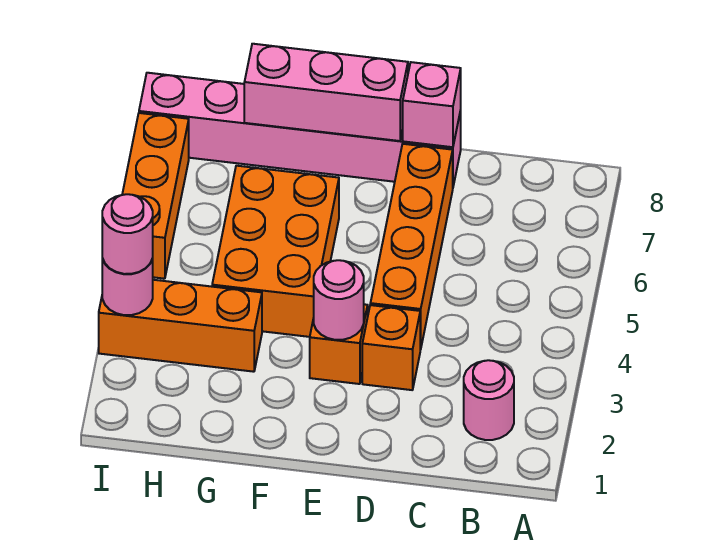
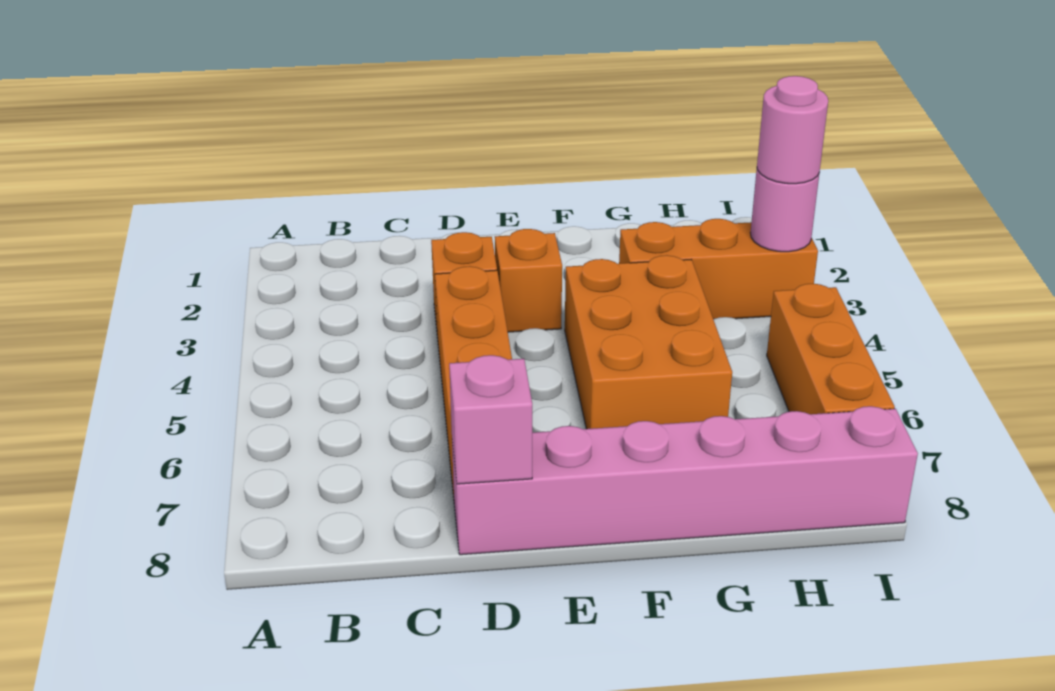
pink 1x1 round brick [464,360,514,440] -> none
pink 1x1 round brick [314,260,364,340] -> none
pink 1x3 brick [244,44,408,141] -> none

